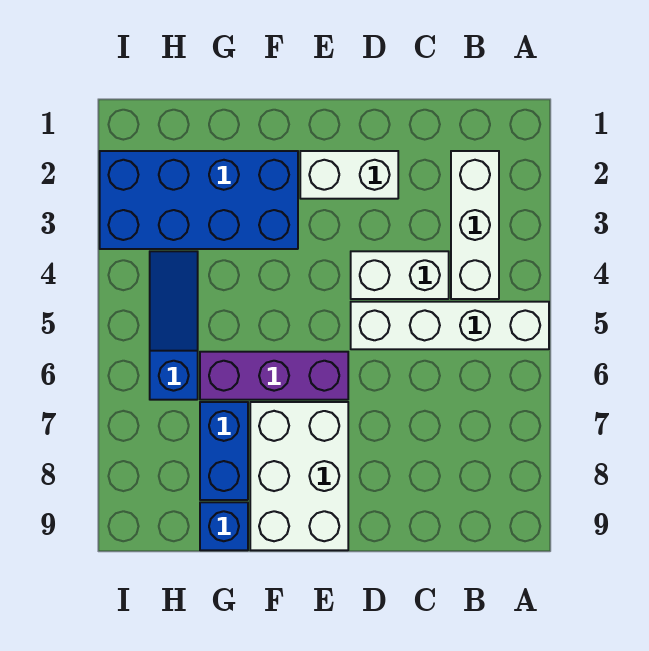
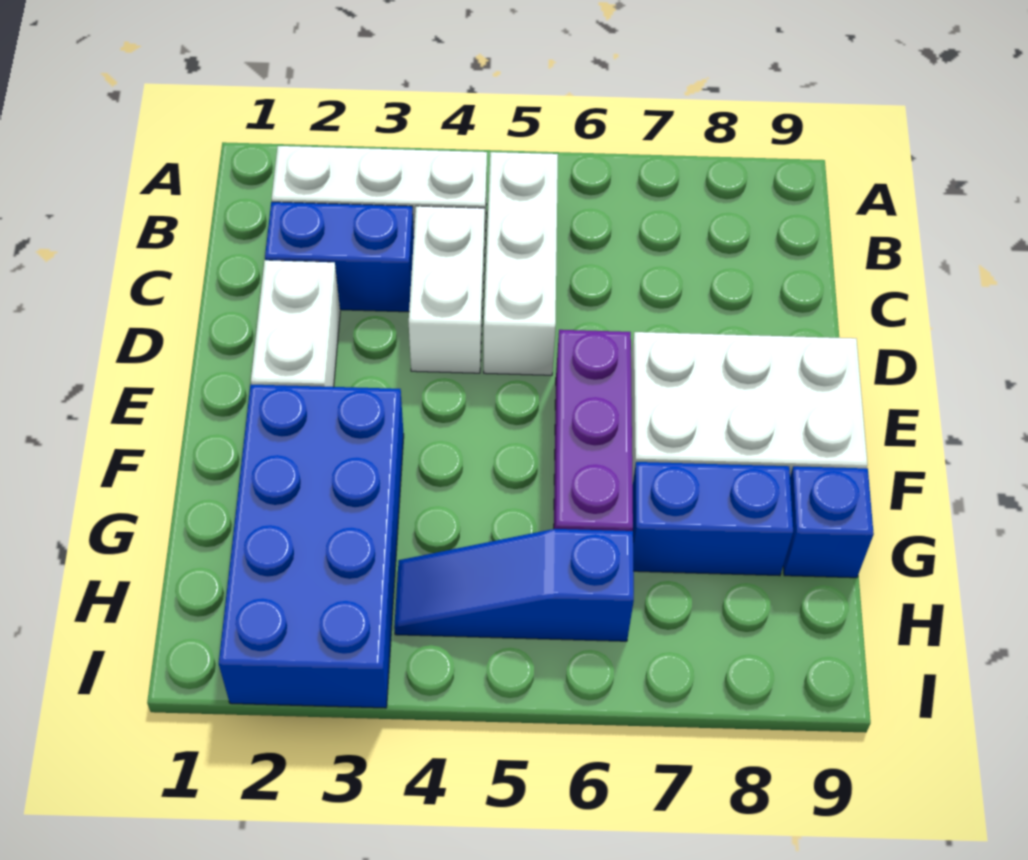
white 1x4 brick [351,302,549,349] -> white 1x3 brick [484,152,558,375]
none -> blue 1x2 brick [265,202,414,312]

